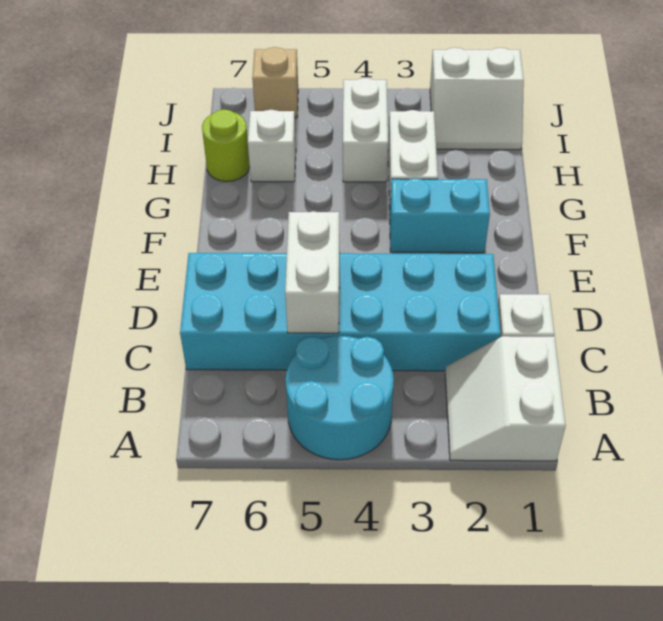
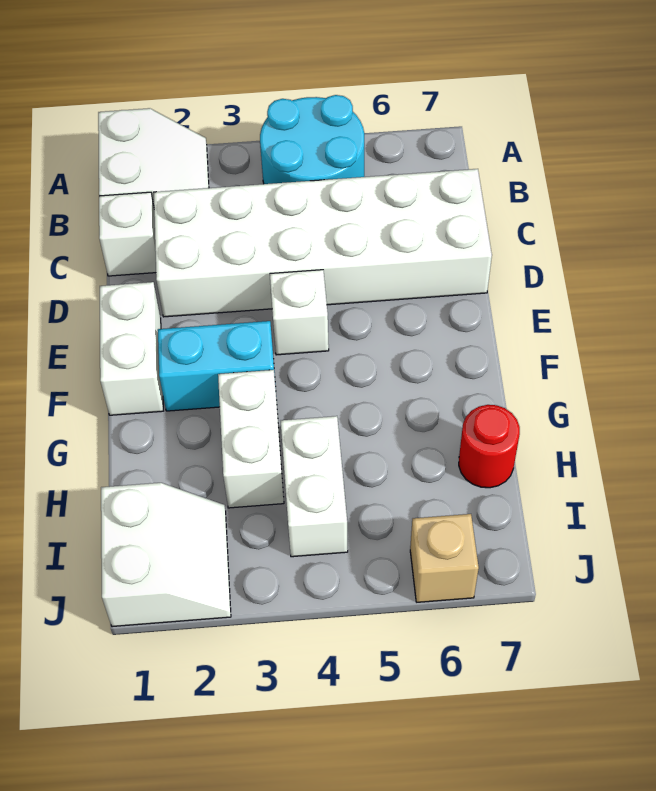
cyan 2x6 brick [180,253,500,371] -> white 2x6 brick [154,169,492,317]
white 1x2 brick [285,211,340,333] -> white 1x2 brick moved to [100,282,163,415]
white 1x1 brick [248,110,296,182] -> white 1x1 brick moved to [270,270,329,355]
lime 1x1 round brick [202,109,250,182] -> red 1x1 round brick [459,405,520,488]
white 2x2 slope [430,47,524,150] -> white 2x2 slope turned to [101,483,231,627]

